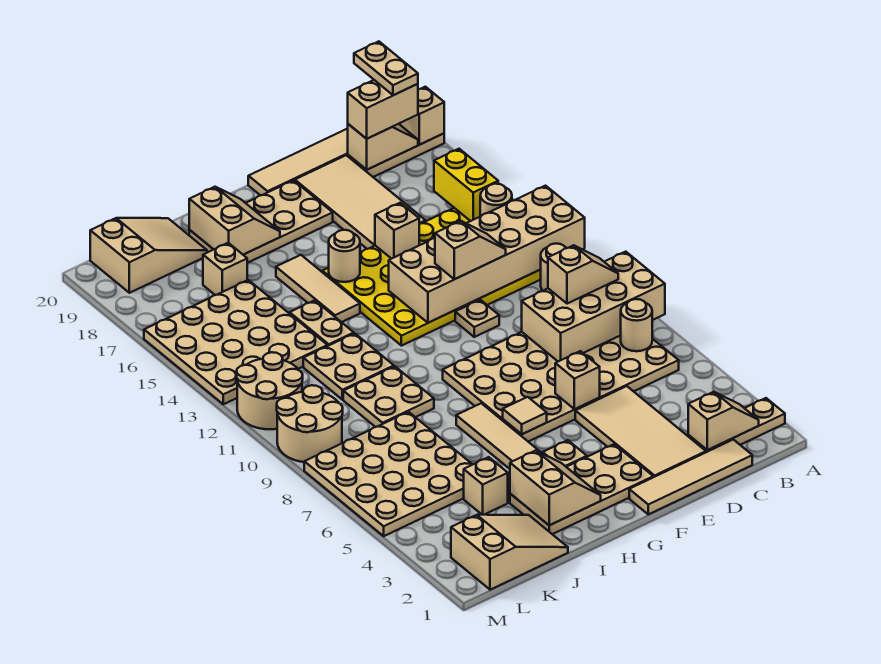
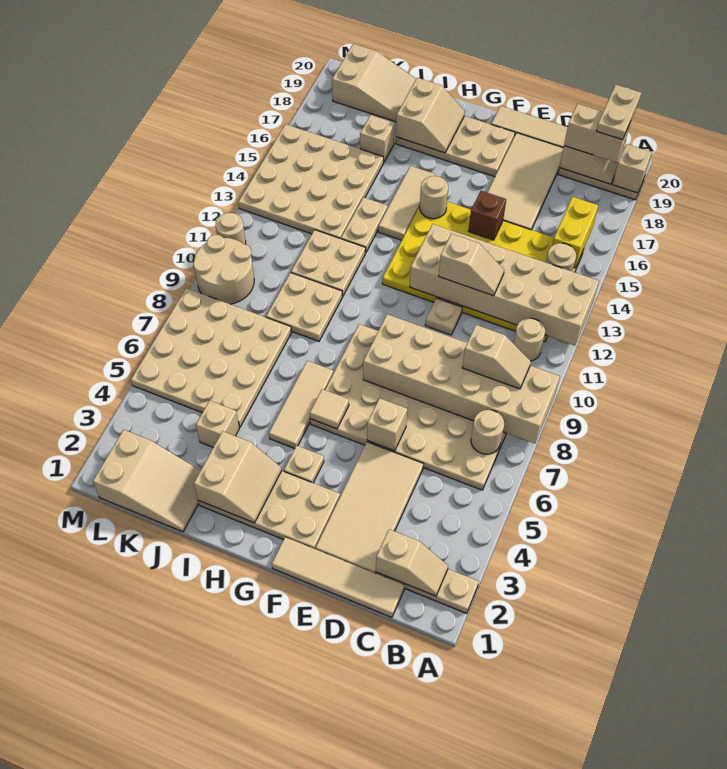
tan 2x4 brick [522,252,665,361] -> tan 2x6 brick [363,314,560,444]
tan 1x1 brick [375,203,419,259] -> brown 1x1 brick [468,191,506,240]
tan 2x2 round brick [237,352,303,429] -> tan 1x1 round brick [216,213,246,244]

